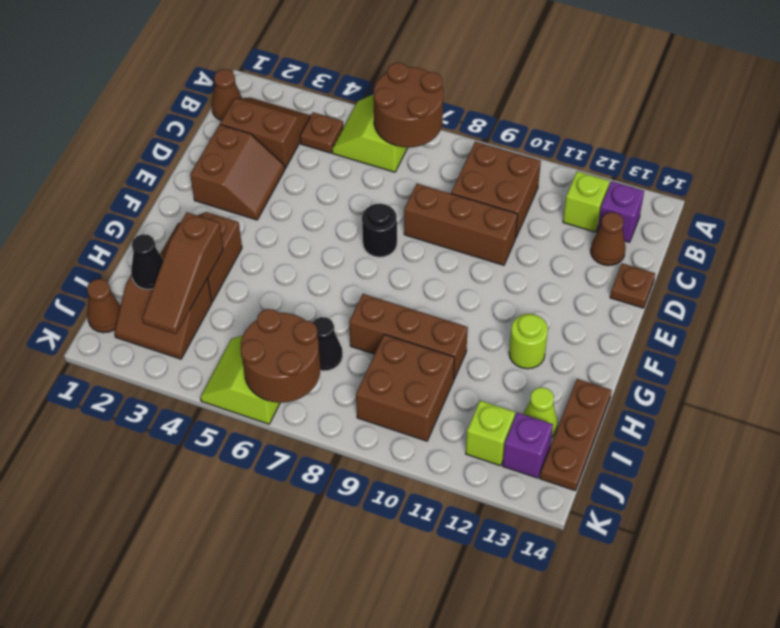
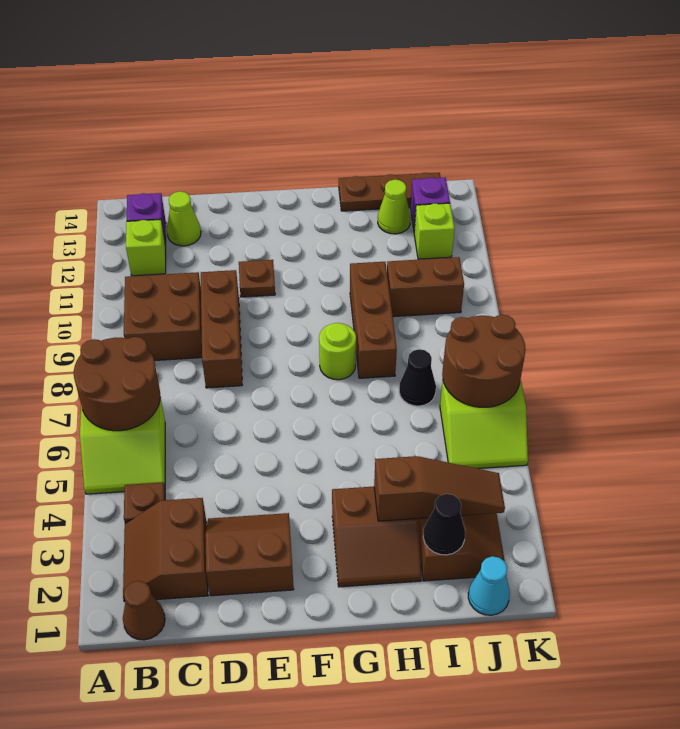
brown 1x1 cone [591,212,626,266] -> lime 1x1 cone [167,191,201,246]
brown 1x1 plate [610,263,655,308] -> brown 1x1 plate moved to [239,260,275,297]
black 1x1 round brick [362,204,397,257] -> none
lime 1x1 round brick [509,314,548,369] -> lime 1x1 round brick moved to [319,323,356,380]
brown 2x2 brick [356,334,454,441] -> brown 1x2 brick [387,257,464,317]
brown 1x1 cone [87,279,120,333] -> cyan 1x1 cone [468,556,510,615]

